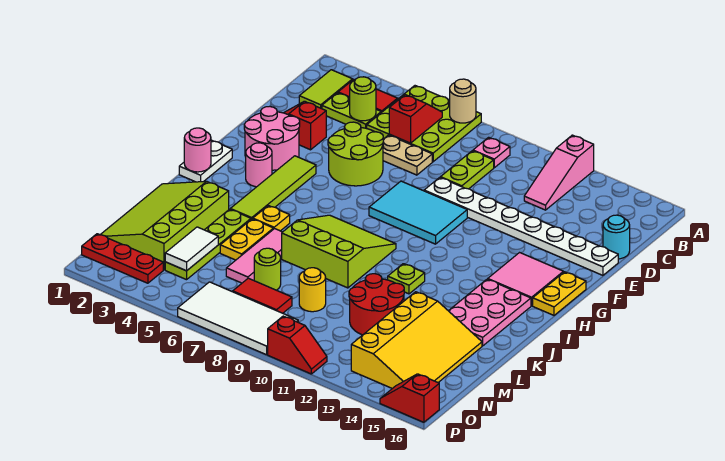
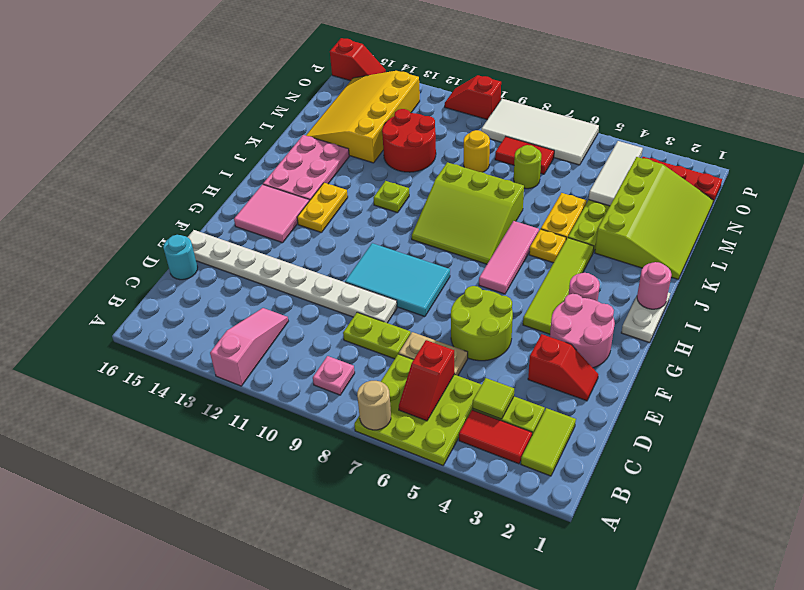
lime 1x1 round brick [350,77,376,121] -> lime 1x1 tile [473,378,514,419]
lime 1x2 plate [440,151,494,189] -> lime 1x2 plate turned to [343,312,411,359]
yellow 1x2 plate [533,272,586,315] -> yellow 1x2 plate moved to [297,183,348,233]
pink 1x3 tile [226,229,282,283] -> pink 1x3 tile moved to [479,221,539,294]
white 1x2 tile [165,227,218,271] -> white 1x3 tile [589,141,643,206]

